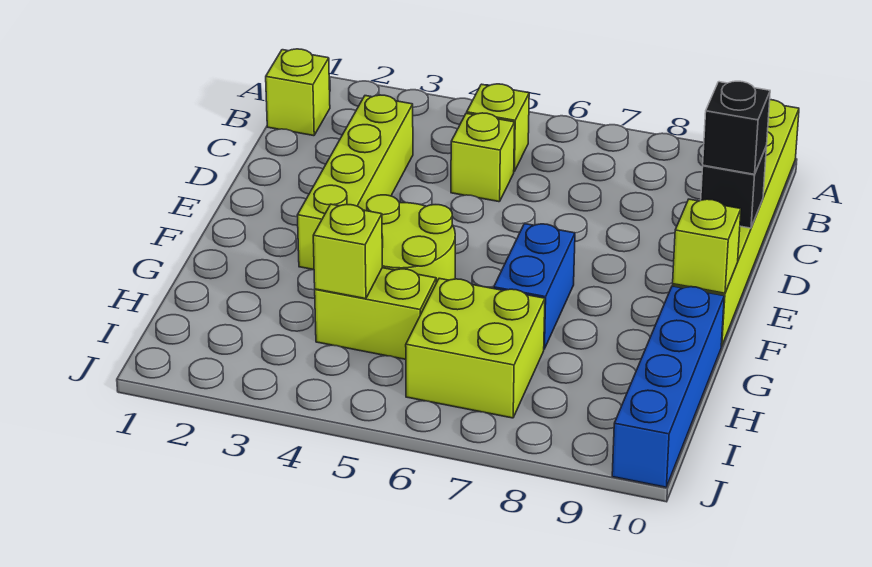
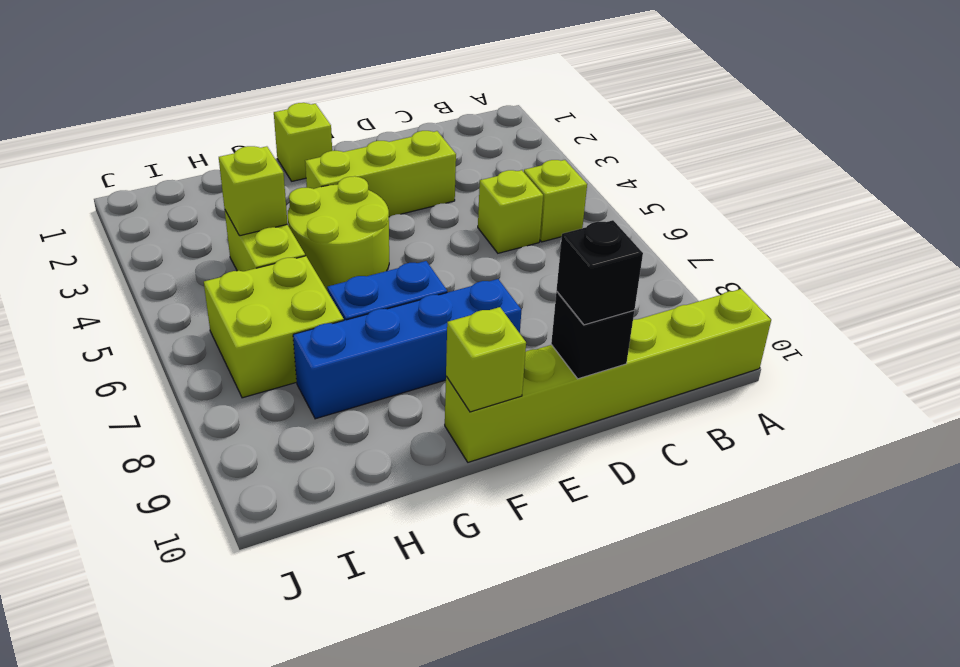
lime 1x1 brick [266,49,330,136] -> lime 1x1 brick moved to [274,103,332,181]
lime 1x4 brick [297,95,413,270] -> lime 1x3 brick [305,131,456,217]
blue 1x4 brick [612,286,724,487] -> blue 1x4 brick moved to [293,279,521,419]

